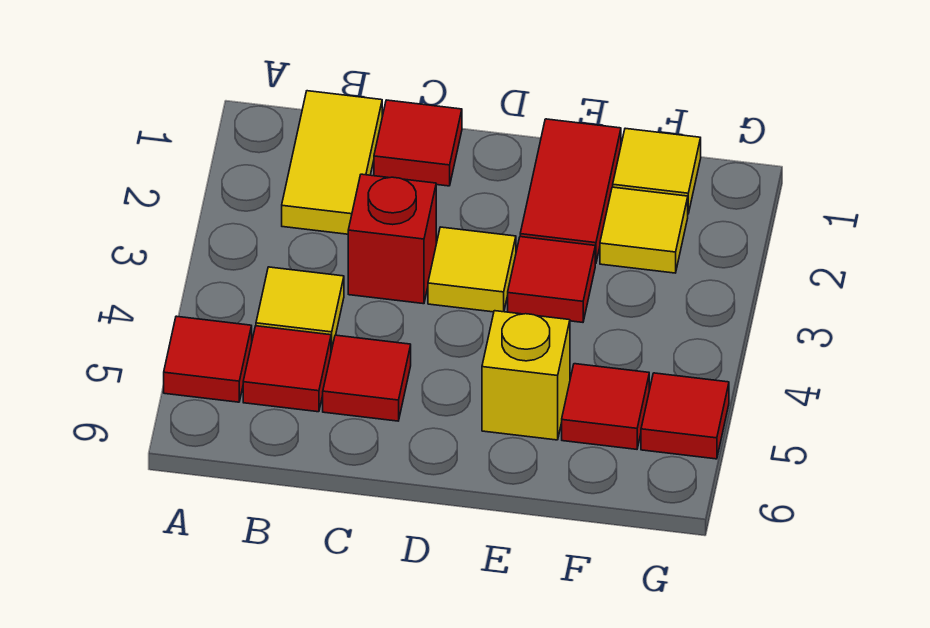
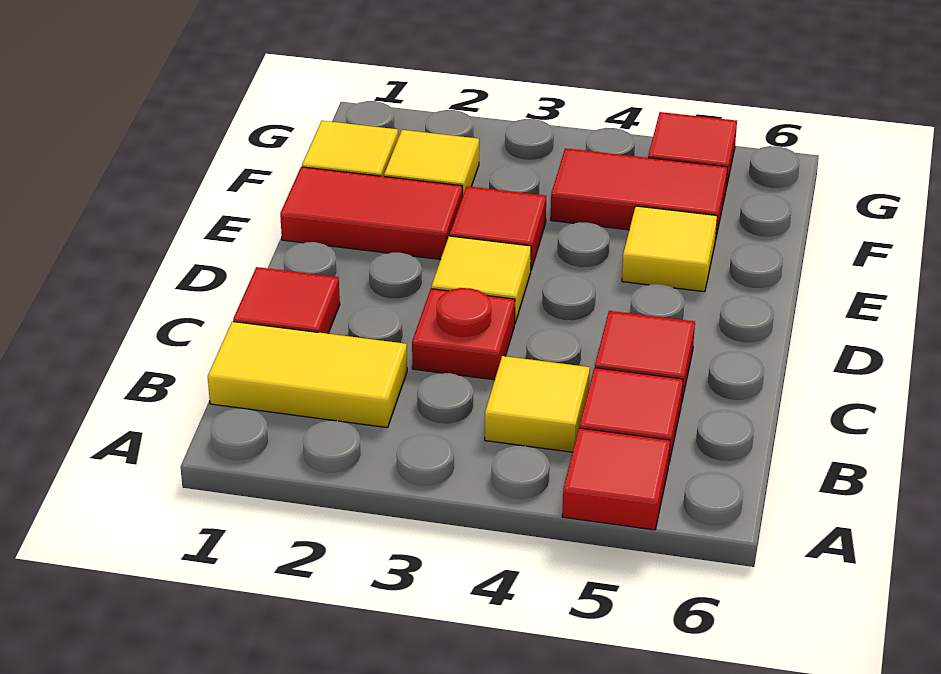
red 1x1 brick [348,174,436,304] -> red 1x1 plate [412,288,515,380]
yellow 1x1 brick [482,311,570,440] -> yellow 1x1 tile [622,206,717,292]
red 1x1 tile [562,364,649,449] -> red 1x2 tile [551,148,727,240]

